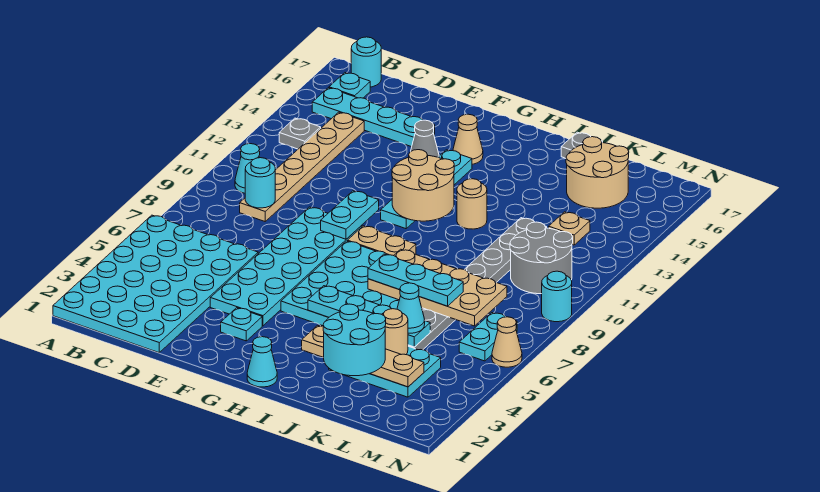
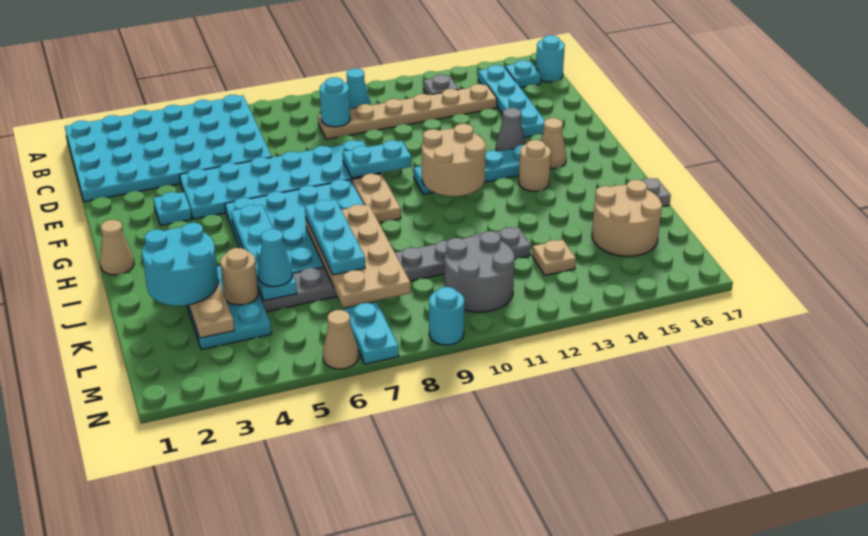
cyan 1x1 cone [247,337,277,387] -> tan 1x1 cone [100,220,134,275]
tan 1x1 round brick [457,179,487,229] -> tan 1x1 round brick moved to [519,140,551,191]
cyan 1x2 plate [459,313,517,361] -> cyan 1x2 plate turned to [344,302,399,364]

